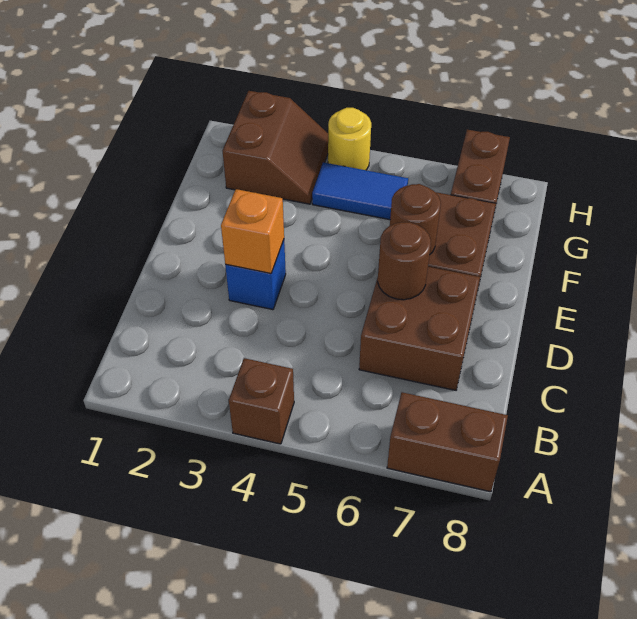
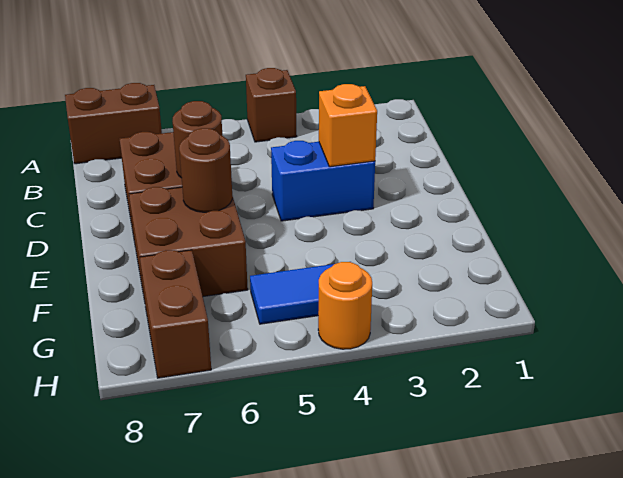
blue 1x1 brick [225,240,286,310] -> blue 1x2 brick [271,141,375,221]
brown 2x2 slope [223,91,328,204] -> none
yellow 1x1 round brick [328,108,371,170] -> orange 1x1 round brick [318,262,372,349]

